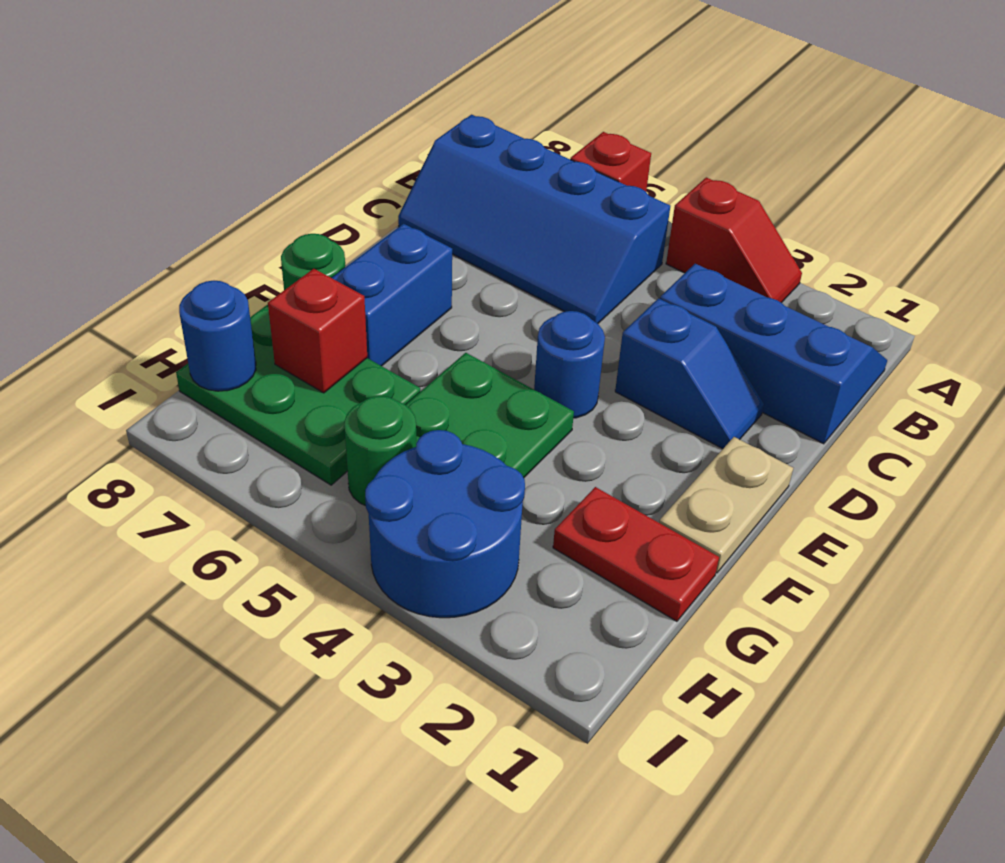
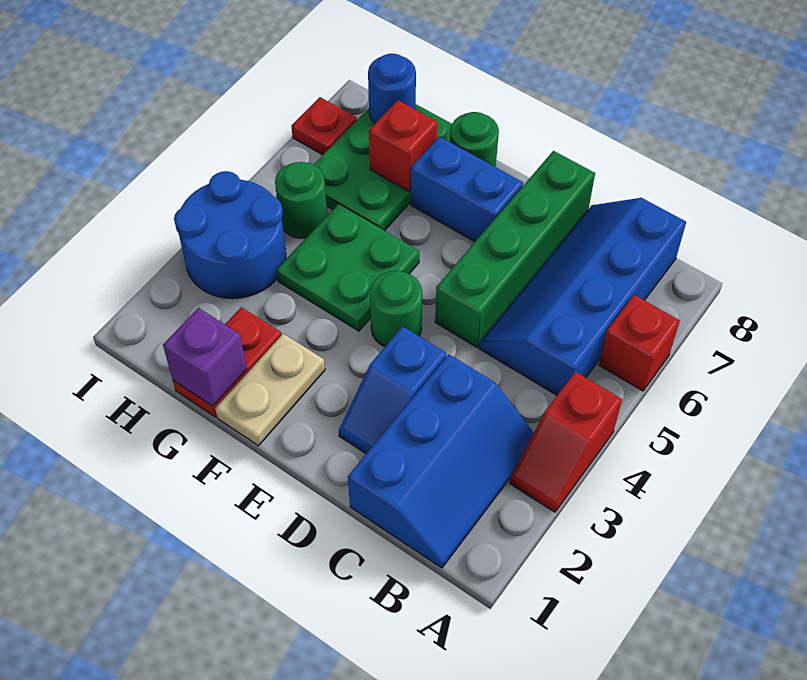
none -> green 1x4 brick [435,151,595,347]
tan 1x2 plate [659,437,793,573] -> tan 1x2 plate turned to [215,334,325,446]
blue 1x1 round brick [534,311,605,418] -> green 1x1 round brick [370,271,422,346]
none -> purple 1x1 brick [163,308,247,406]
none -> red 1x1 plate [292,97,357,155]

